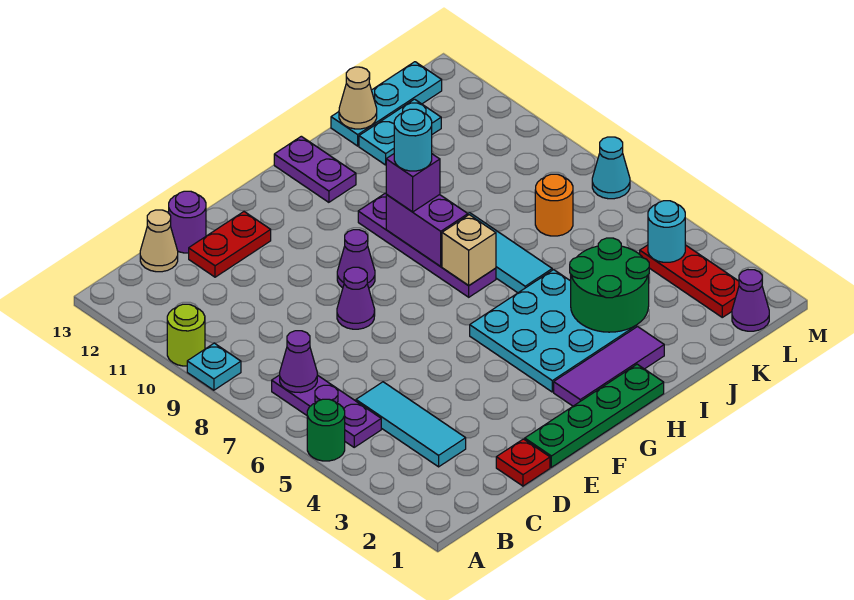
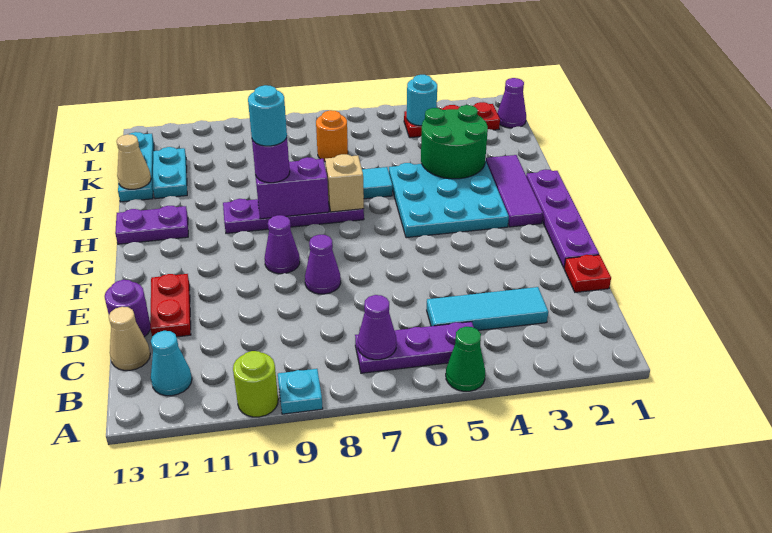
green 1x1 round brick [307,399,345,461] -> green 1x1 cone [446,327,485,391]
green 1x4 plate [525,364,664,467] -> purple 1x4 plate [526,170,599,268]
purple 1x1 brick [386,154,440,212] -> purple 1x1 round brick [252,138,290,183]
cyan 1x1 cone [592,137,630,199] -> cyan 1x1 cone moved to [151,331,192,396]

